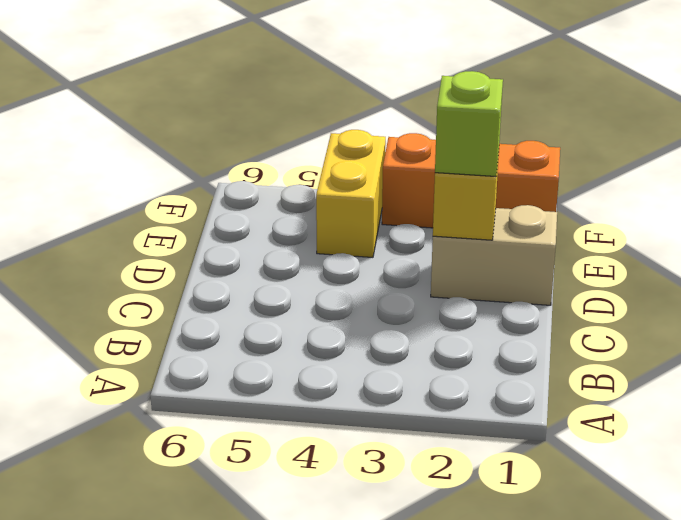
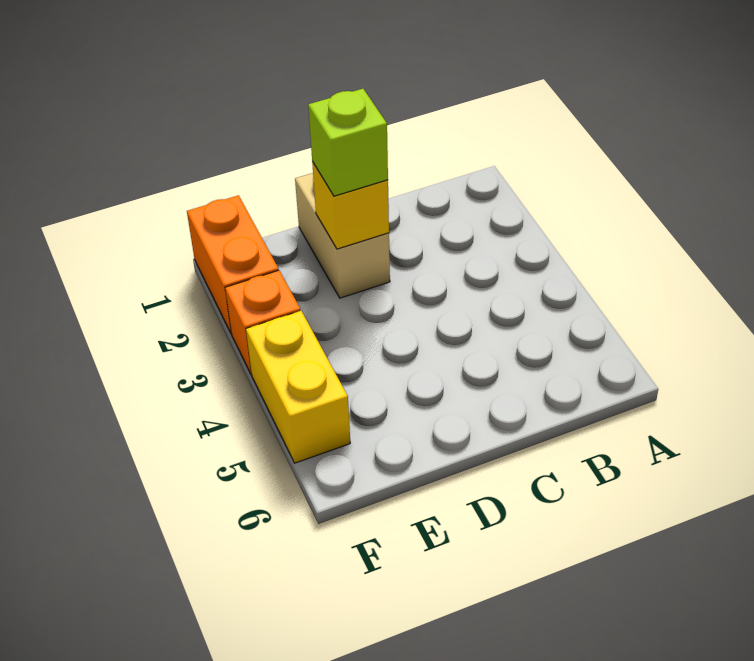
yellow 1x2 brick [316,130,386,257] -> yellow 1x2 brick turned to [246,311,350,463]

